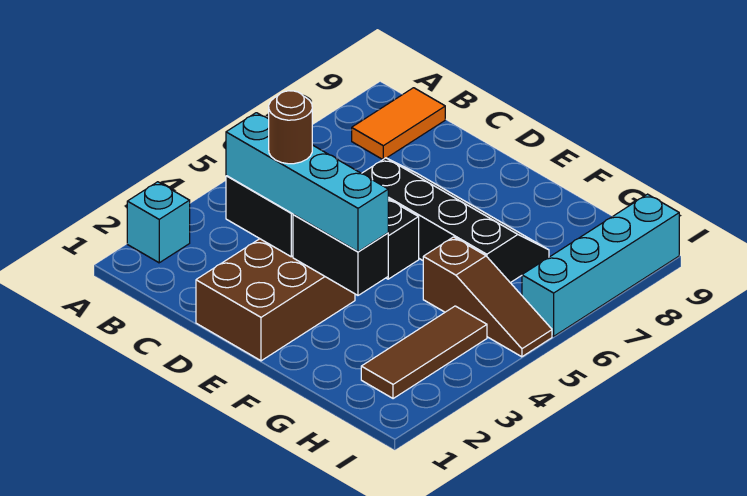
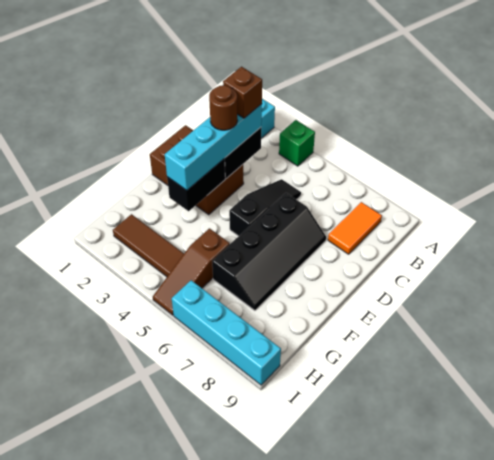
none -> green 1x1 brick [279,120,315,166]
orange 1x2 tile [352,88,445,160] -> orange 1x2 tile turned to [328,202,382,254]
none -> brown 1x1 brick [223,67,262,118]

